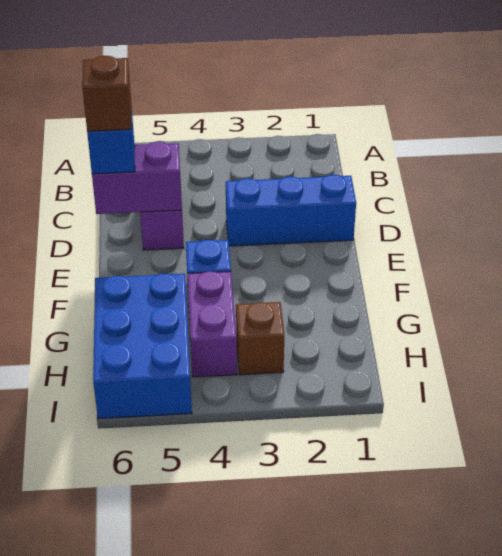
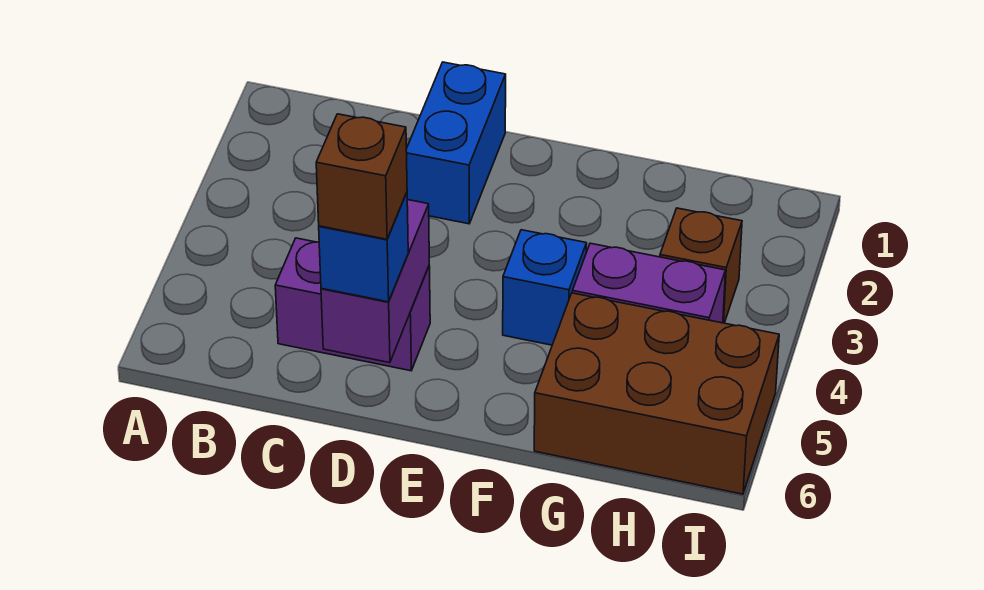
blue 1x3 brick [226,174,356,246] -> blue 1x2 brick [406,62,506,224]
blue 2x3 brick [93,273,192,419] -> brown 2x3 brick [534,293,779,494]

